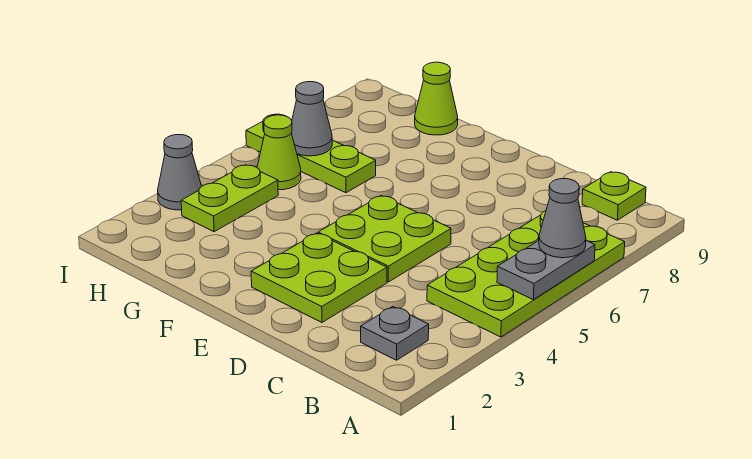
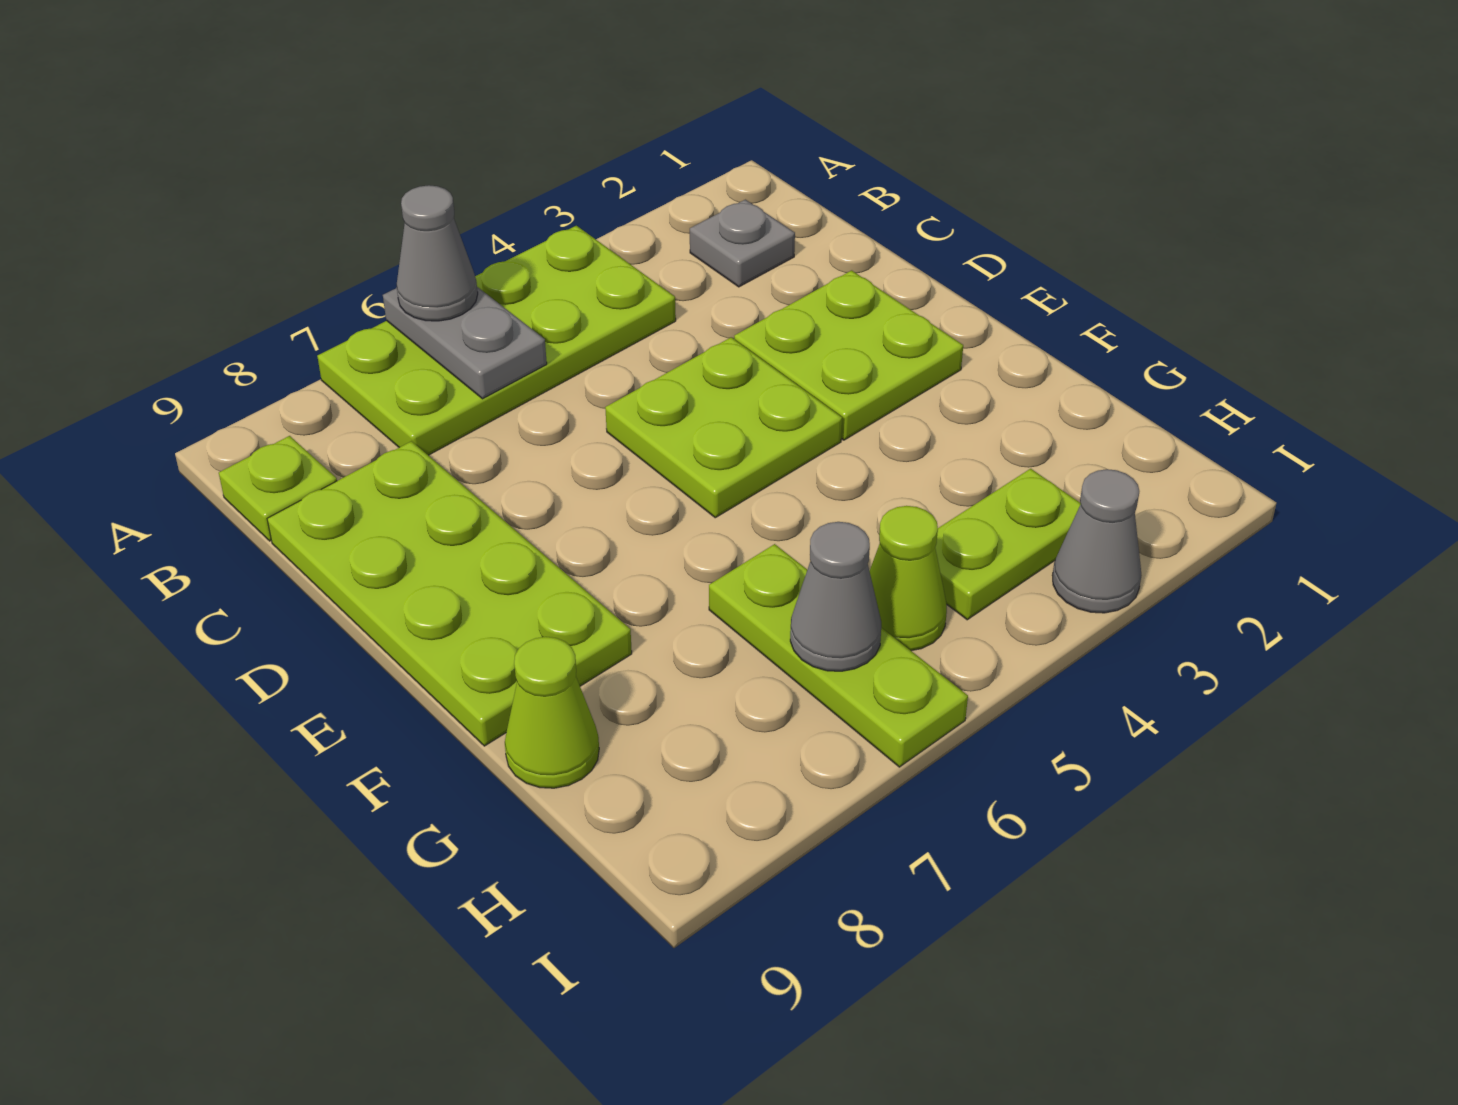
grey 1x2 plate [497,241,595,300] -> grey 1x2 plate turned to [383,287,547,399]
none -> lime 2x4 plate [267,441,632,746]

